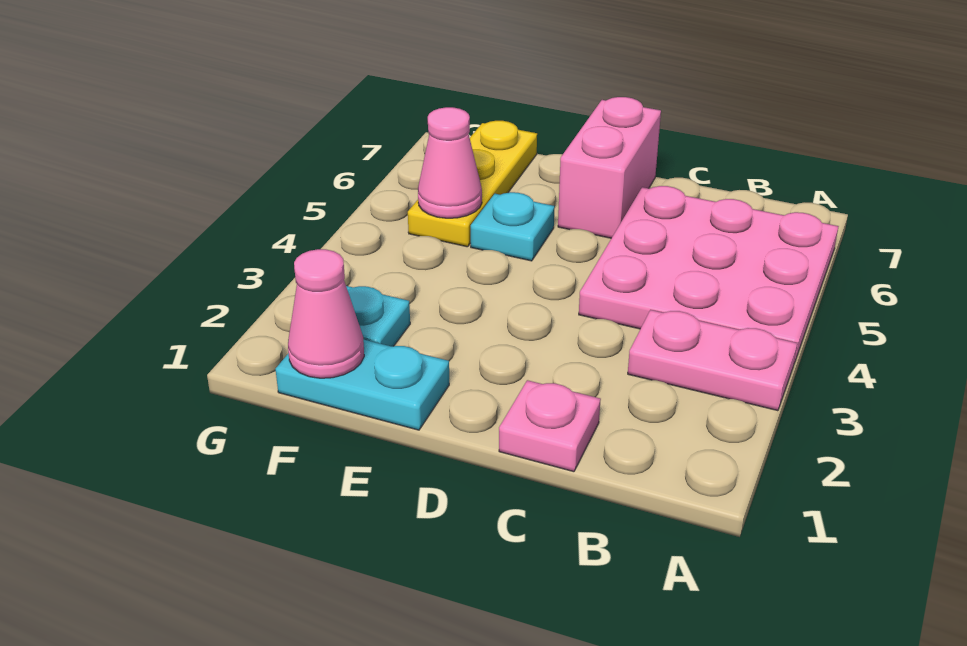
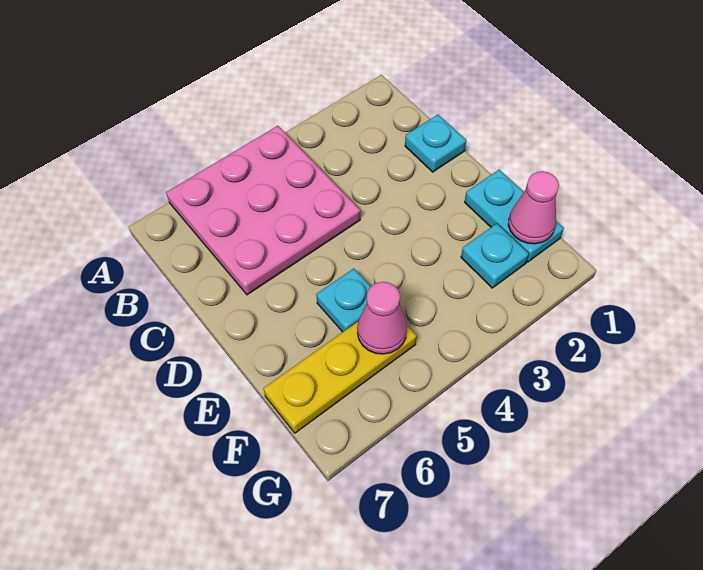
pink 1x2 plate [628,310,797,411] -> none
pink 1x1 plate [499,380,601,472] -> cyan 1x1 plate [405,115,466,172]
pink 1x2 brick [558,97,661,238] -> none

